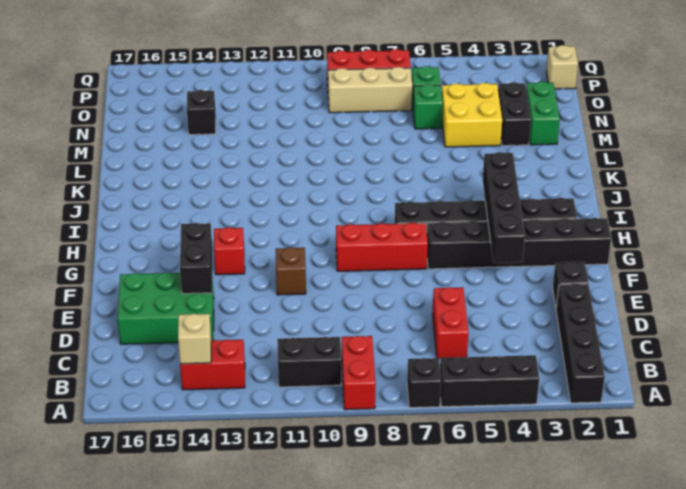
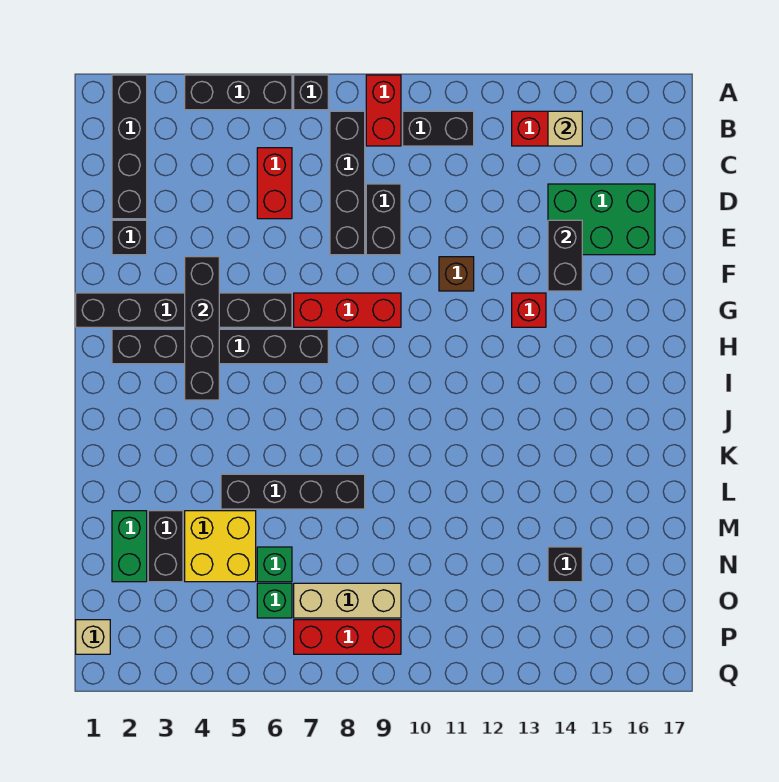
none -> black 1x4 brick [330,111,365,255]
none -> black 1x2 brick [366,184,401,255]
none -> black 1x4 brick [221,474,365,509]

